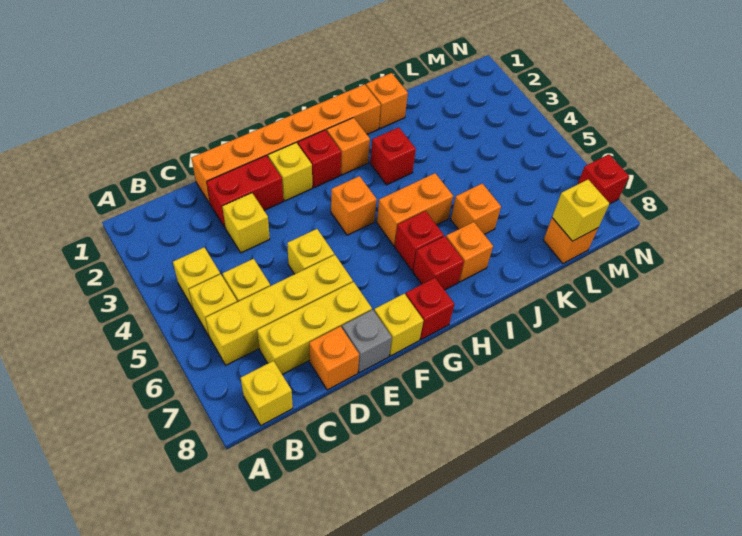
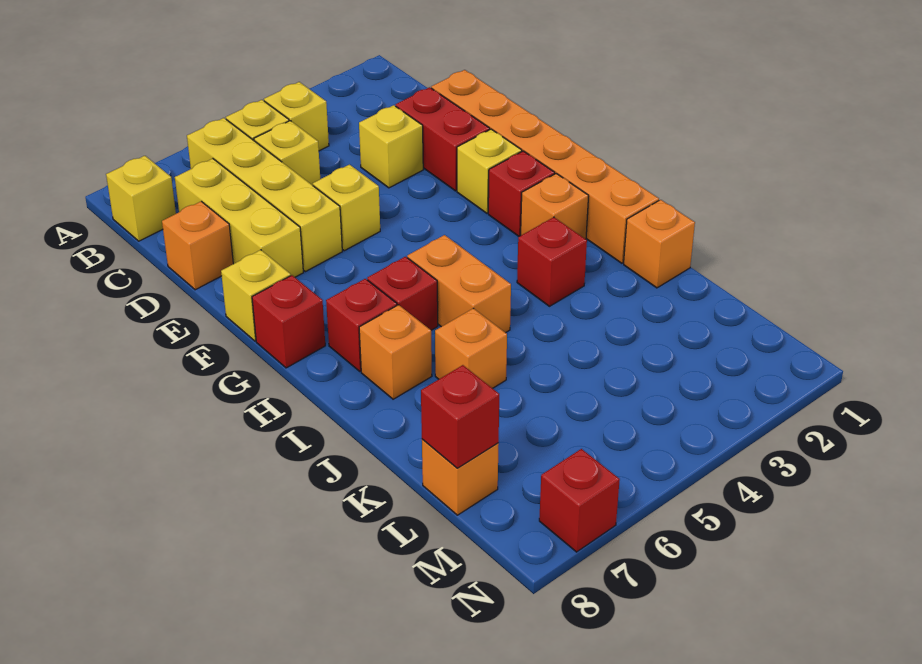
grey 1x1 brick [342,310,392,373] -> none
orange 1x1 brick [331,176,377,235] -> none
yellow 1x1 brick [552,180,609,241] -> red 1x1 brick [421,365,499,468]

